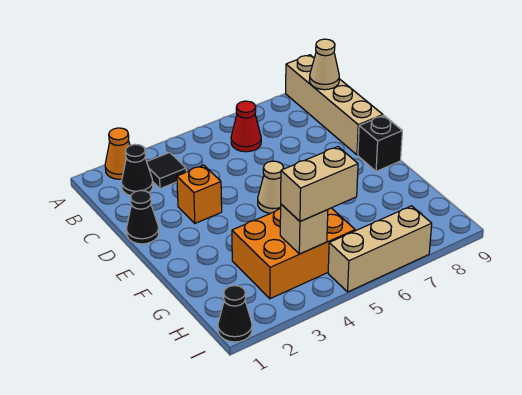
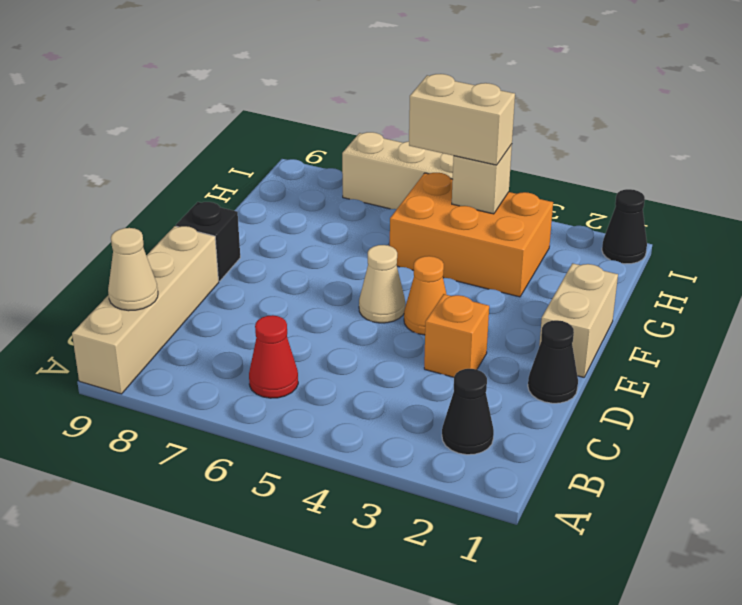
orange 1x1 cone [105,128,130,179] -> orange 1x1 cone moved to [404,256,447,335]
black 1x1 tile [147,152,186,189] -> none
none -> tan 1x2 brick [539,263,618,377]

